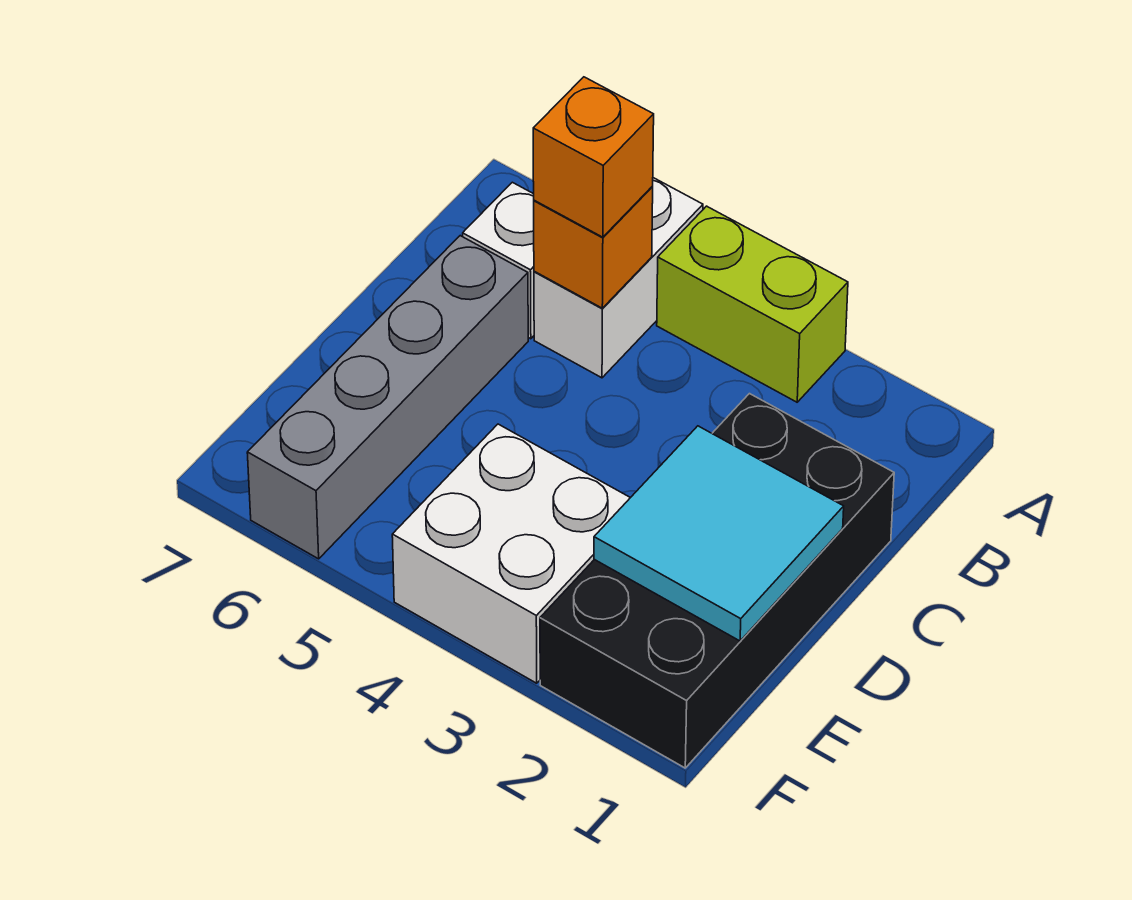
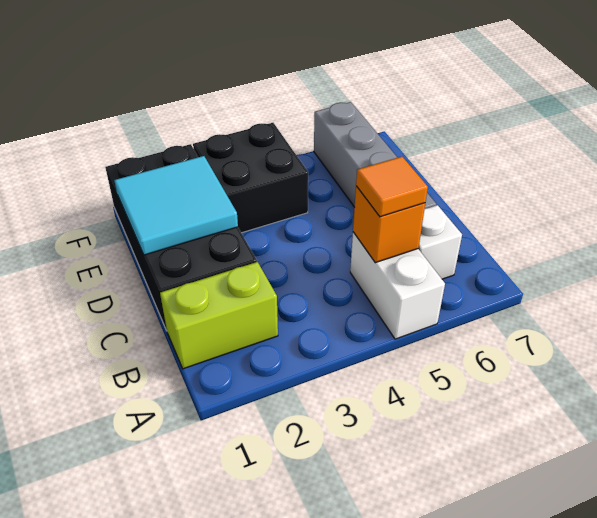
lime 1x2 brick [657,206,848,402] -> lime 1x2 brick moved to [160,262,278,369]
orange 1x1 brick [533,77,654,237] -> orange 1x1 tile [356,157,428,217]
white 2x2 brick [392,424,630,683] -> black 2x2 brick [193,123,308,233]

